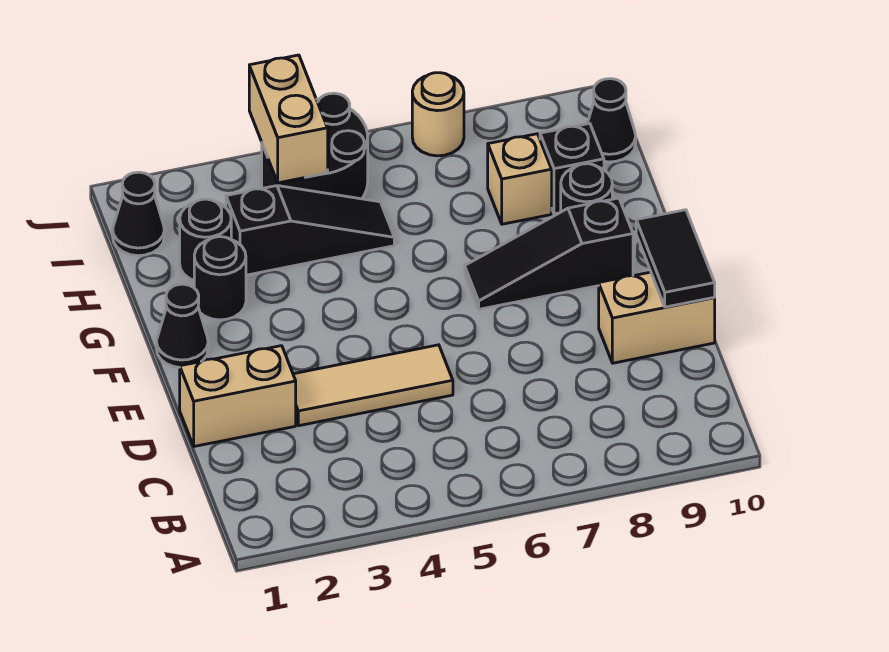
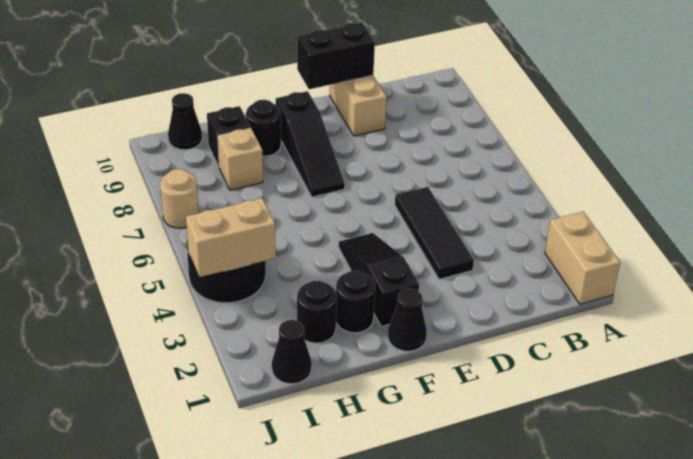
tan 1x2 brick [180,346,296,446] -> tan 1x2 brick moved to [545,212,620,304]
tan 1x3 tile [293,345,453,426] -> black 1x3 tile [395,187,474,279]
black 1x2 tile [636,210,715,307] -> black 1x2 brick [297,23,375,89]
black 1x3 slope [226,186,394,275] -> black 1x3 slope moved to [339,233,419,327]

